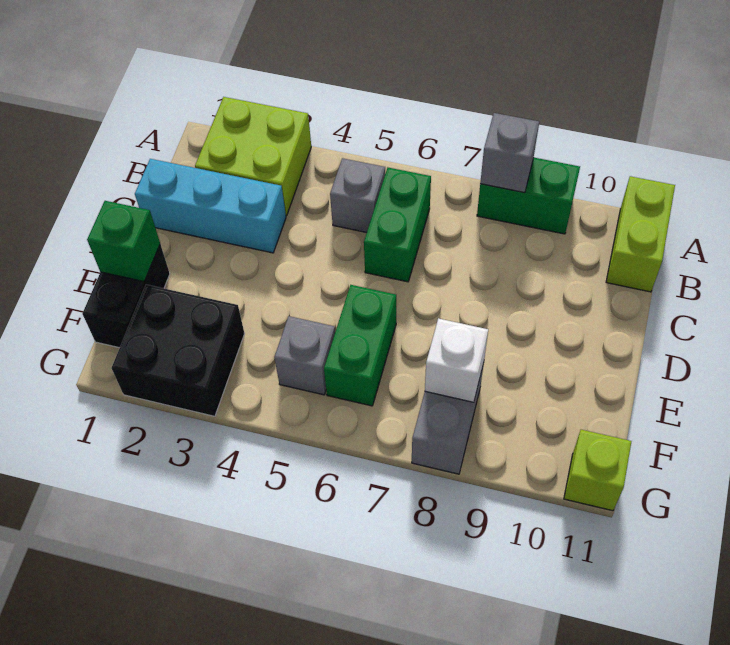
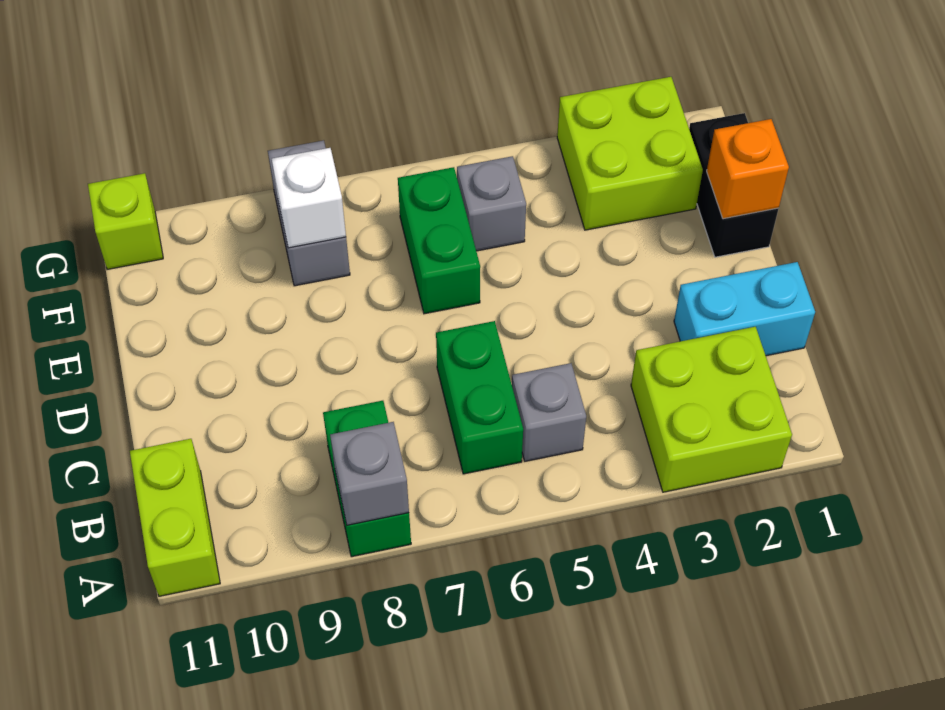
green 1x2 brick [477,158,580,234] -> green 1x2 brick turned to [323,401,411,557]
cyan 1x3 brick [135,159,286,253] -> cyan 1x2 brick [674,262,815,356]
green 1x1 brick [87,201,160,281] -> orange 1x1 brick [707,119,789,219]
black 2x2 brick [112,285,245,416] -> lime 2x2 brick [557,77,703,230]

